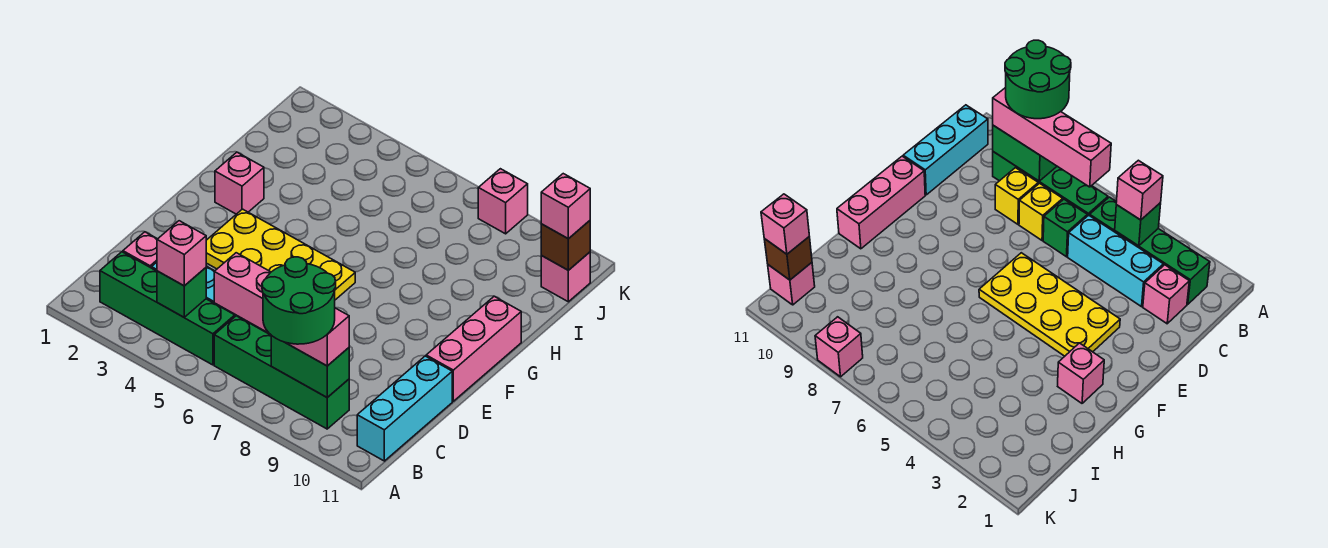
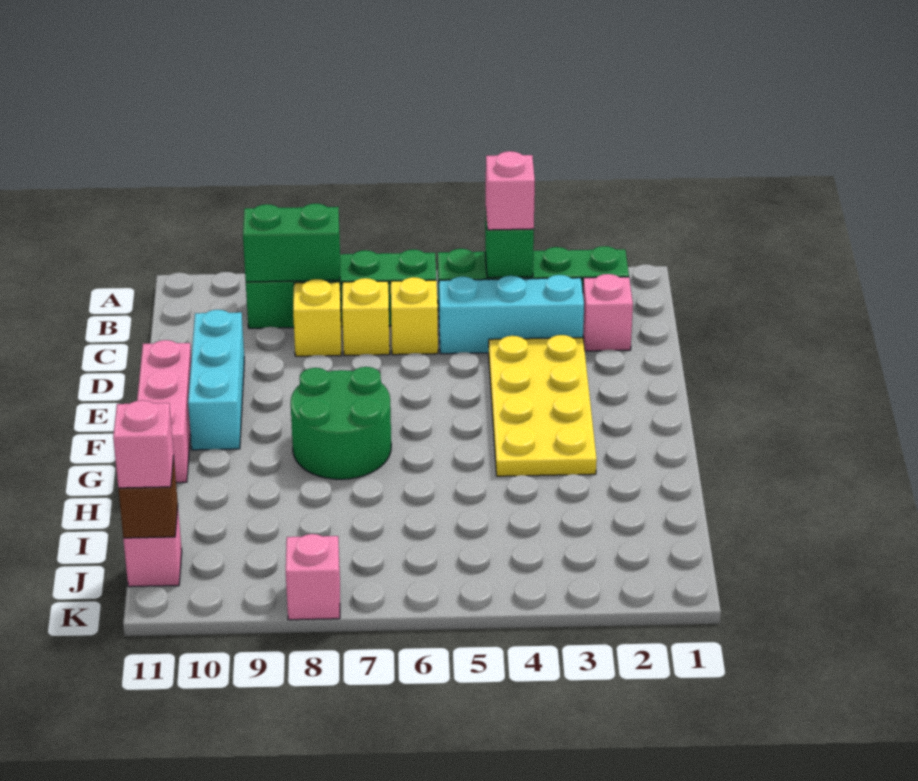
green 2x2 round brick [262,257,336,344] -> green 2x2 round brick moved to [291,367,391,479]
pink 1x4 brick [214,253,349,366] -> none
cyan 1x3 brick [357,356,452,461] -> cyan 1x3 brick moved to [188,310,244,450]
green 1x1 brick [1043,199,1087,257] -> yellow 1x1 brick [391,277,438,355]
yellow 2x4 plate [206,209,355,300] -> yellow 2x4 plate turned to [489,335,597,476]
pink 1x1 brick [215,152,264,214] -> none

